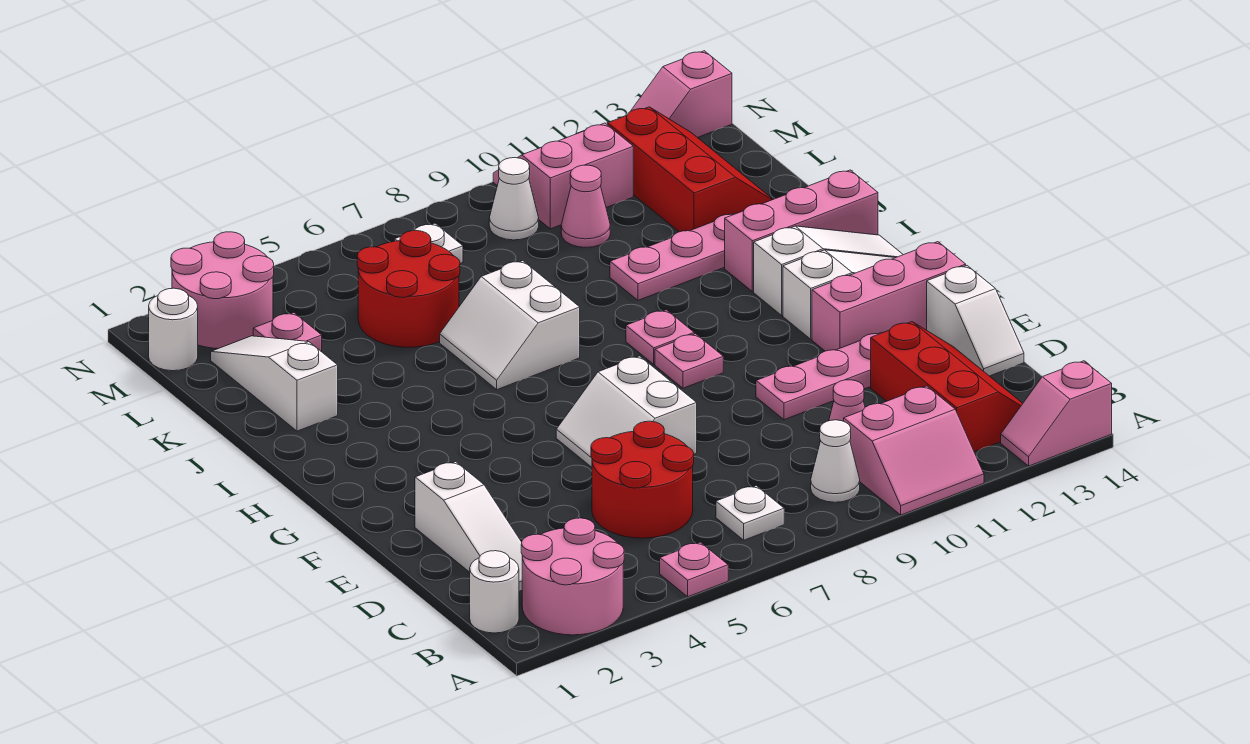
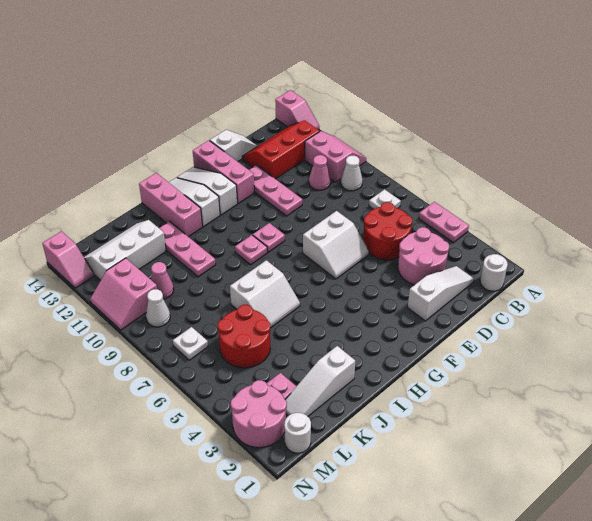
pink 2x2 round brick [521,518,624,635] -> pink 2x2 round brick moved to [398,227,449,285]
pink 1x1 plate [660,542,728,597] -> pink 1x2 plate [419,202,469,243]
red 2x3 slope [608,107,773,232] -> white 2x3 slope [84,220,166,280]

